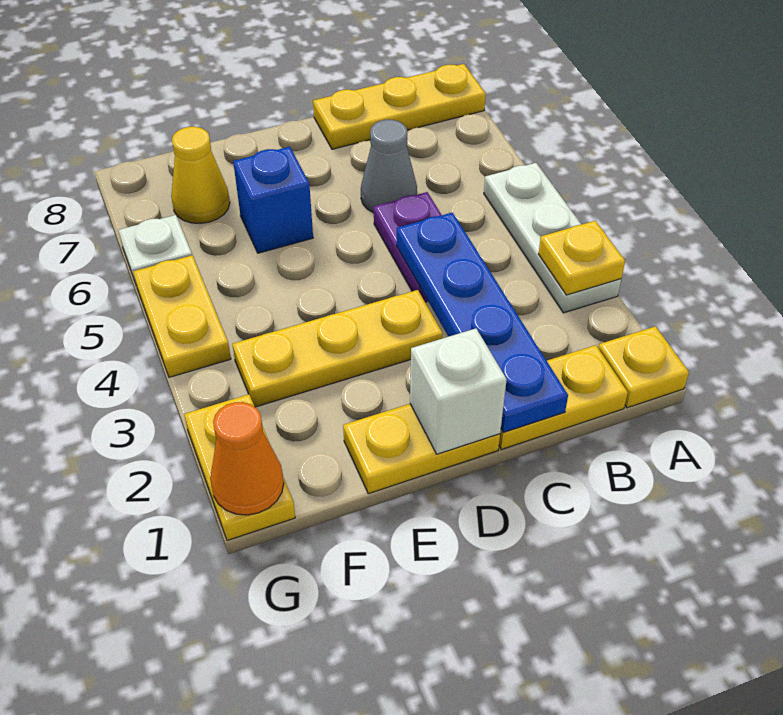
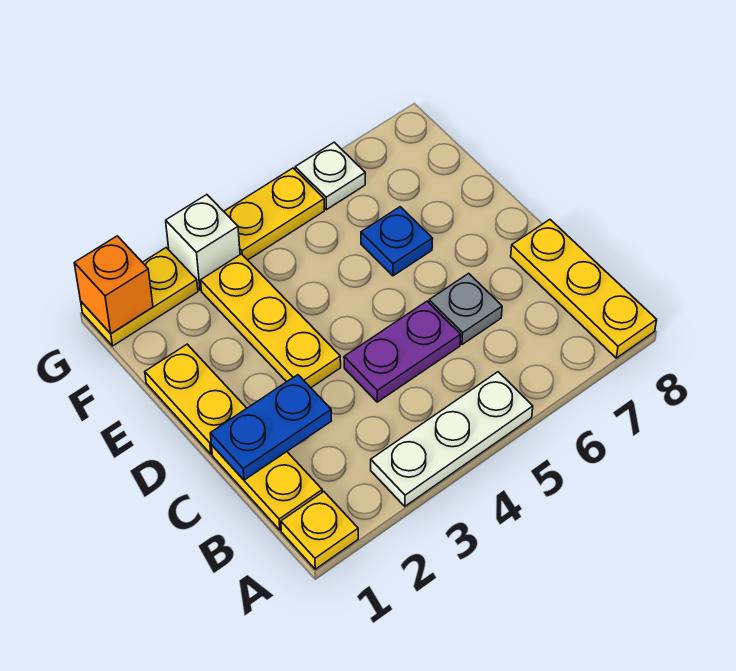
yellow 1x1 plate [539,221,625,295] -> none
blue 1x4 plate [396,213,568,432] -> blue 1x2 plate [210,375,331,480]
grey 1x1 cone [361,120,417,213] -> grey 1x1 plate [429,273,502,345]
white 1x1 brick [410,328,507,454] -> white 1x1 brick moved to [166,195,240,290]
blue 1x1 brick [233,147,313,253] -> blue 1x1 plate [361,207,433,276]
yellow 1x1 cone [171,127,230,224] -> none
orange 1x1 cone [210,402,284,515] -> orange 1x1 brick [74,236,153,334]

